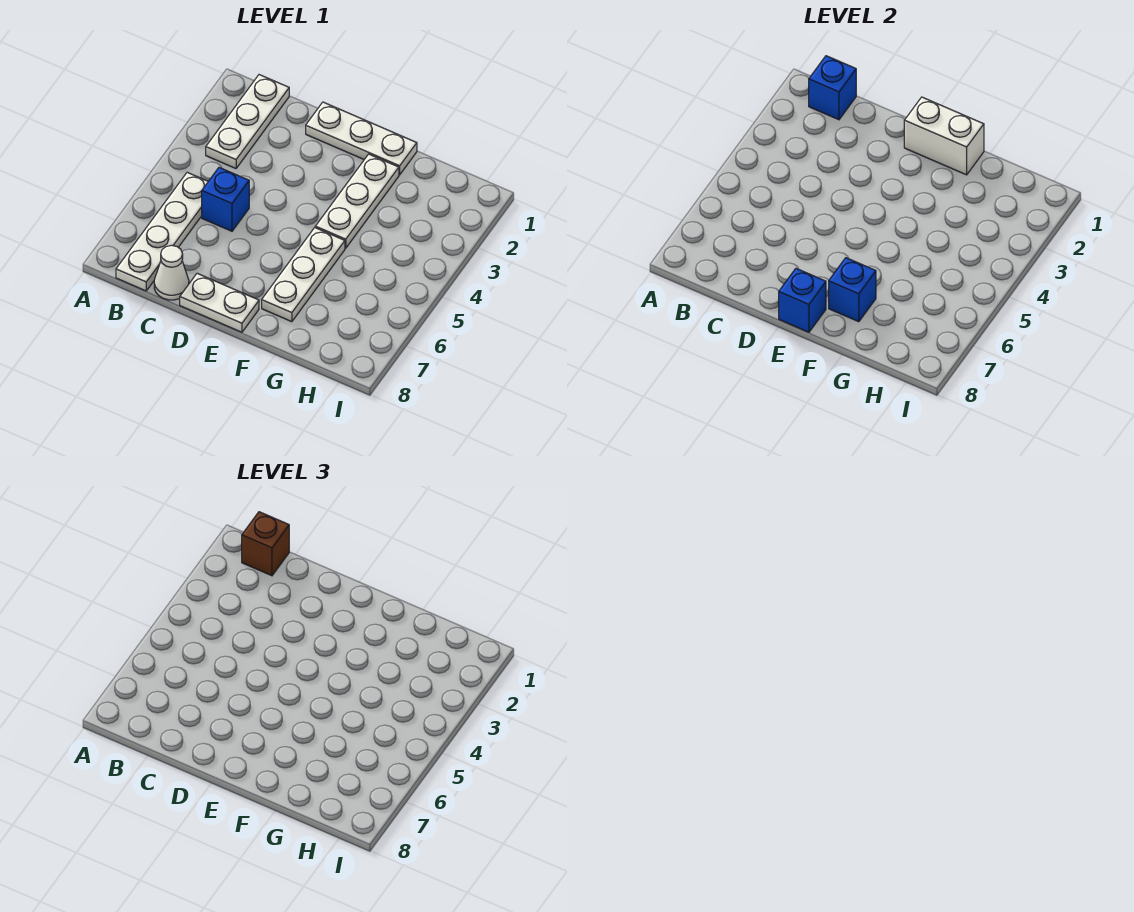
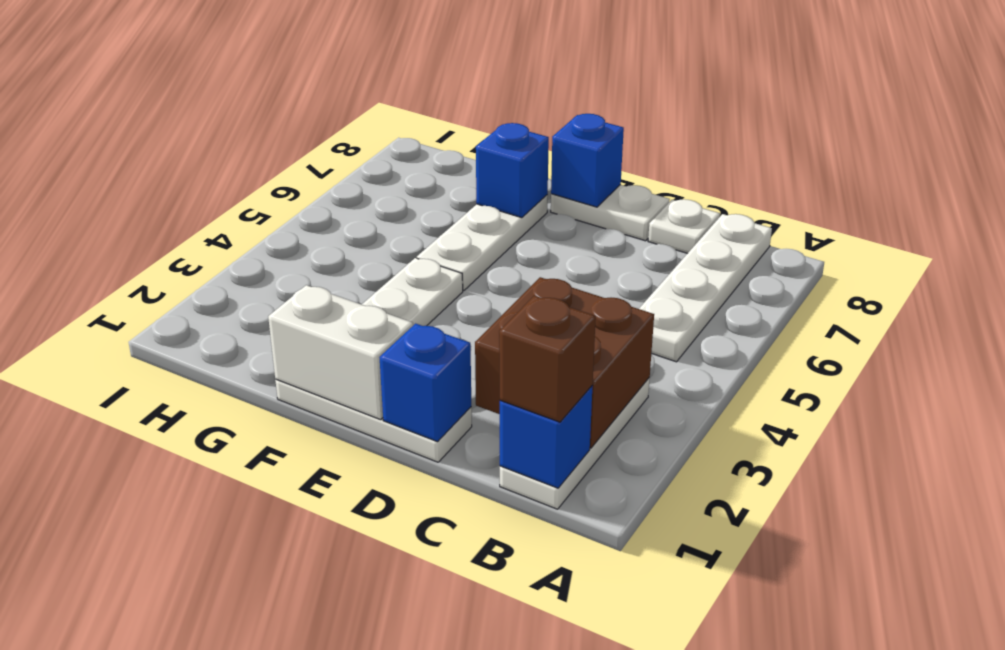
none -> brown 2x2 brick [475,277,654,448]
blue 1x1 brick [202,167,249,231] -> blue 1x1 brick moved to [379,324,471,442]
white 1x1 cone [154,245,189,300] -> white 1x1 plate [648,199,720,253]

